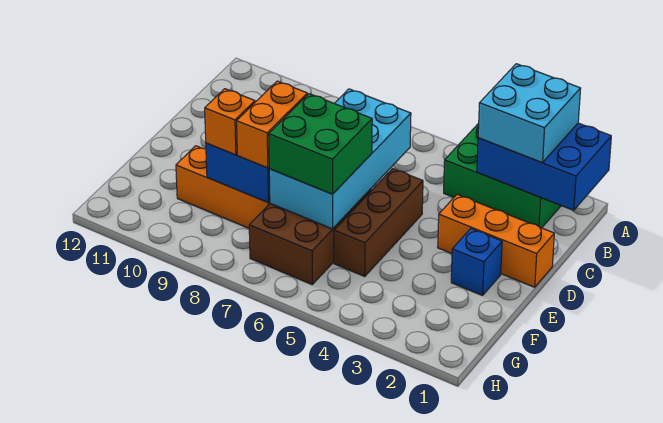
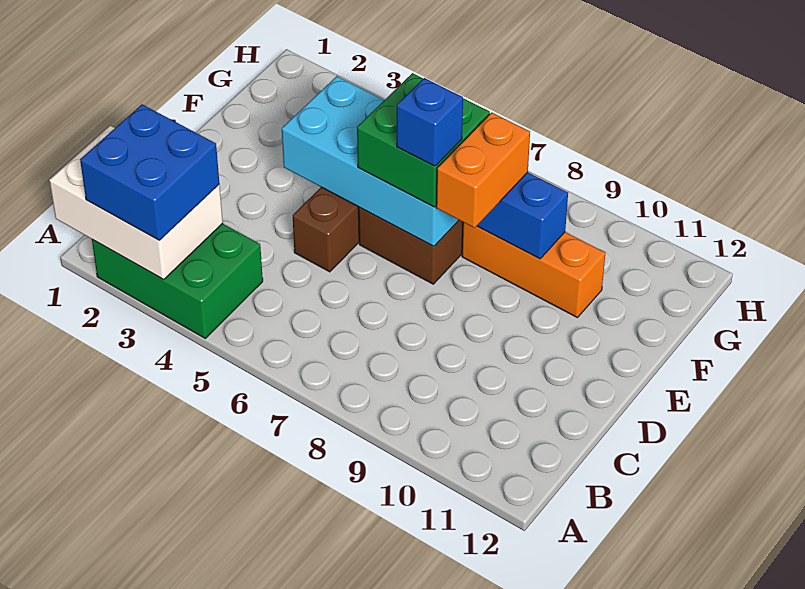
blue 2x3 brick [477,123,611,210] -> white 2x3 brick [49,126,223,279]
cyan 2x2 brick [478,64,581,163] -> blue 2x2 brick [80,104,219,240]
cyan 2x4 brick [269,89,411,229] -> cyan 2x4 brick turned to [282,76,459,246]
orange 1x3 brick [438,194,554,287] -> none
blue 1x1 brick [451,229,502,295] -> blue 1x1 brick moved to [397,78,463,166]
orange 1x1 brick [205,89,255,155] -> none

